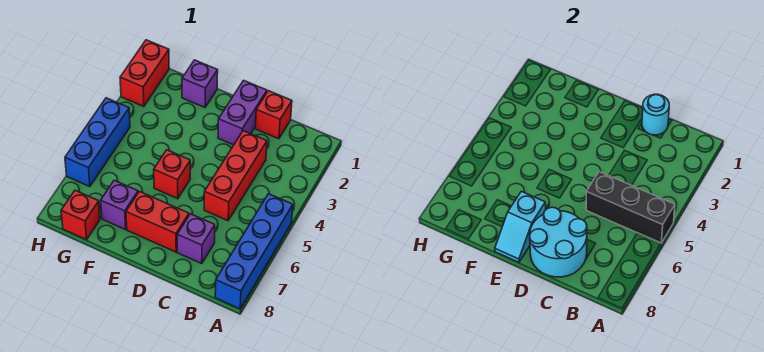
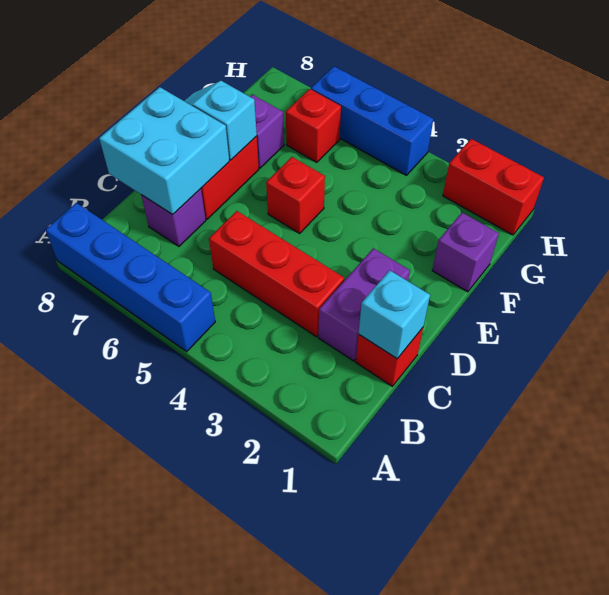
black 1x3 brick [586,172,675,243] -> none
cyan 1x1 round brick [642,94,669,135] -> cyan 1x1 brick [359,270,430,359]
cyan 2x2 round brick [530,207,587,277] -> cyan 2x2 brick [99,87,229,215]
purple 1x2 brick [218,80,267,145] -> purple 1x2 brick turned to [318,248,410,361]
red 1x1 brick [61,190,100,240] -> red 1x1 brick moved to [286,89,341,162]

